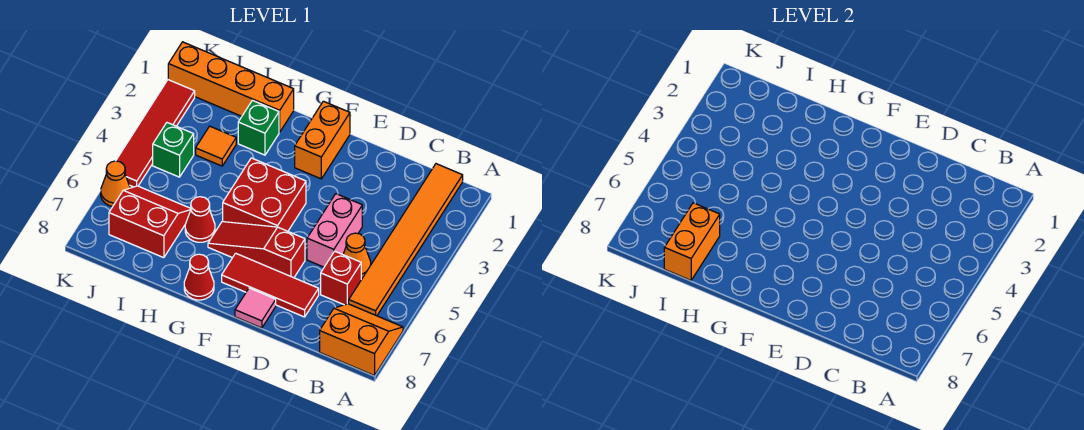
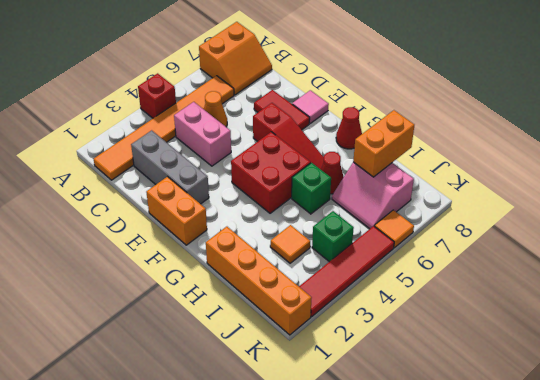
orange 2x2 slope [320,304,403,375] -> orange 2x2 slope turned to [199,22,272,95]
none -> grey 1x3 brick [131,130,209,204]
red 1x1 brick [321,251,361,305] -> red 1x1 brick moved to [138,73,176,118]
pink 1x2 brick [307,194,362,267] -> pink 1x2 brick turned to [174,102,231,166]
red 1x3 tile [222,253,319,317] -> red 1x2 tile [254,90,310,130]
orange 1x2 brick [295,101,350,179] -> orange 1x2 brick turned to [146,177,207,245]
green 1x1 brick [238,100,279,155] -> green 1x1 brick moved to [292,163,331,214]
red 2x2 slope [109,186,191,258] -> pink 2x2 slope [332,162,414,229]
orange 1x1 cone [101,161,130,207] -> orange 1x1 tile [374,210,414,248]

